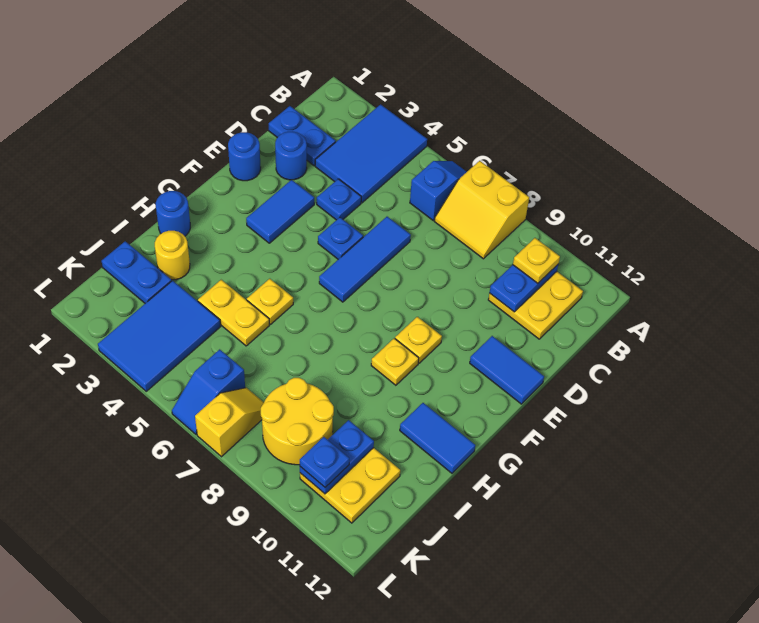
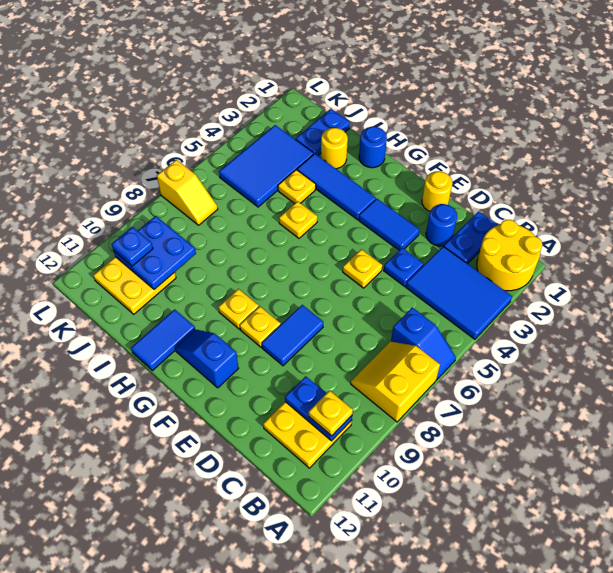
blue 1x3 tile [319,217,411,302] -> blue 1x3 tile moved to [297,154,376,220]
blue 1x1 round brick [228,132,261,181] -> yellow 1x1 round brick [422,171,453,211]
blue 1x1 plate [318,217,363,259] -> yellow 1x1 plate [343,249,382,288]
blue 1x2 tile [470,336,544,404] -> blue 1x2 tile moved to [262,305,323,366]
yellow 1x2 plate [198,280,269,346] -> yellow 1x1 plate [278,170,316,204]
blue 2x3 tile [98,281,221,391] -> blue 2x3 tile turned to [219,125,314,207]
yellow 2x2 round brick [261,378,334,465] -> yellow 2x2 round brick moved to [477,220,542,291]
blue 1x2 plate [300,420,374,494] -> blue 2x2 plate [114,216,196,289]
blue 1x2 slope [172,349,245,435] -> blue 1x2 slope moved to [175,330,239,388]

